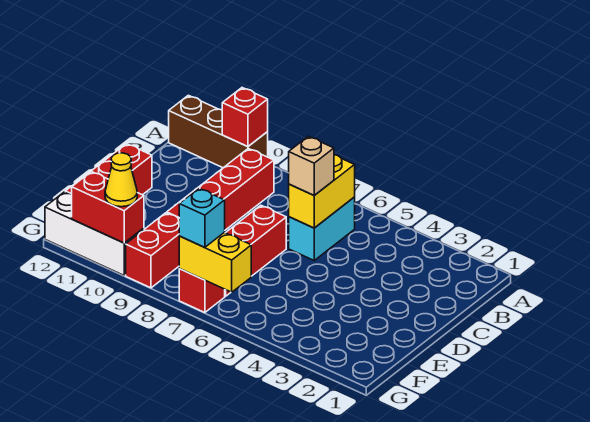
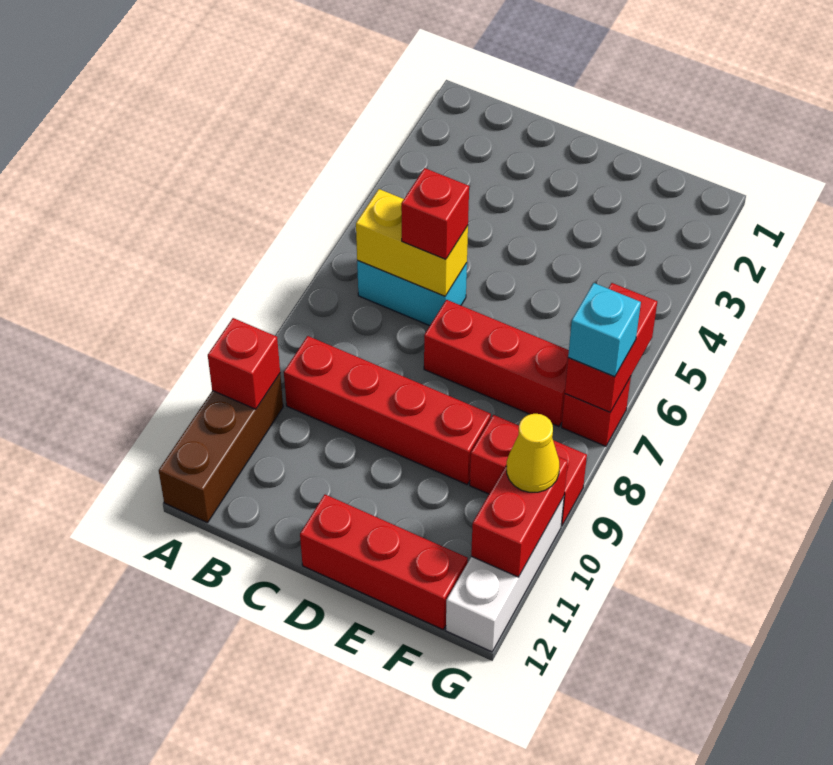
tan 1x1 brick [289,136,334,195] -> red 1x1 brick [401,168,469,259]
yellow 1x2 brick [179,233,251,292] -> red 1x2 brick [565,283,657,412]

